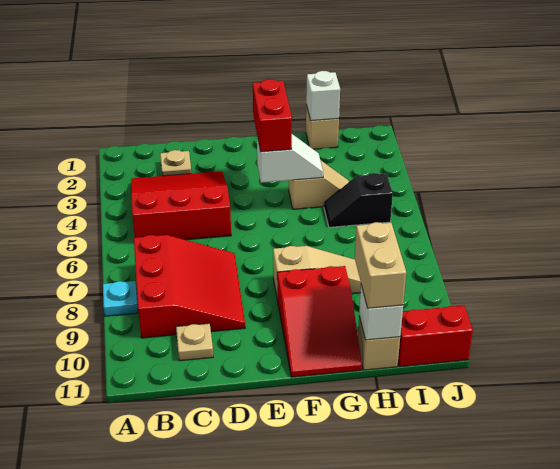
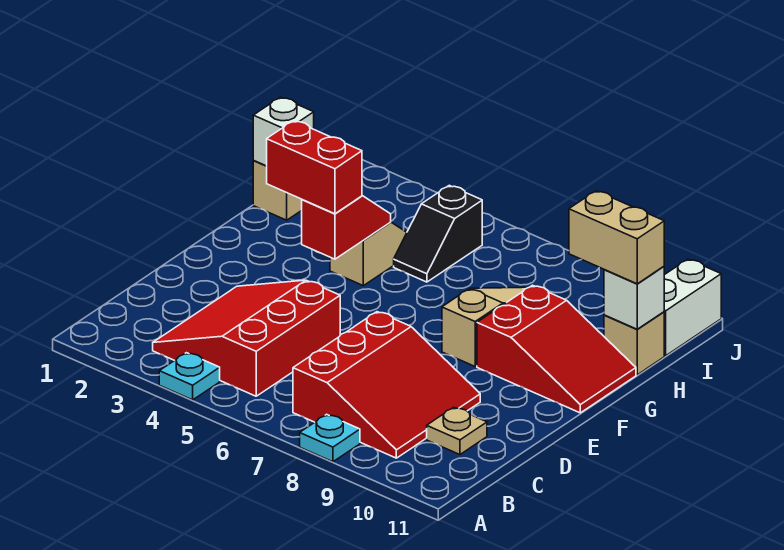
none -> cyan 1x1 plate [159,353,220,400]
red 3x3 slope [134,235,245,338] -> red 3x3 slope turned to [293,312,480,458]
tan 1x1 plate [160,150,191,176] -> none
white 1x2 slope [257,134,323,183] -> red 1x2 slope [302,196,391,259]
red 1x2 brick [398,306,473,367] -> white 1x2 brick [664,259,721,356]

